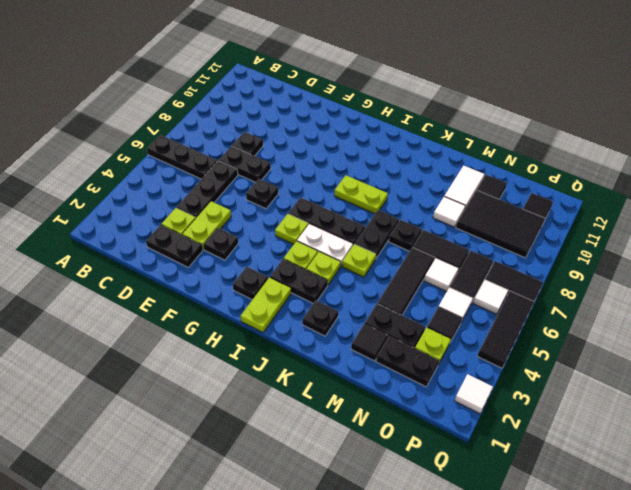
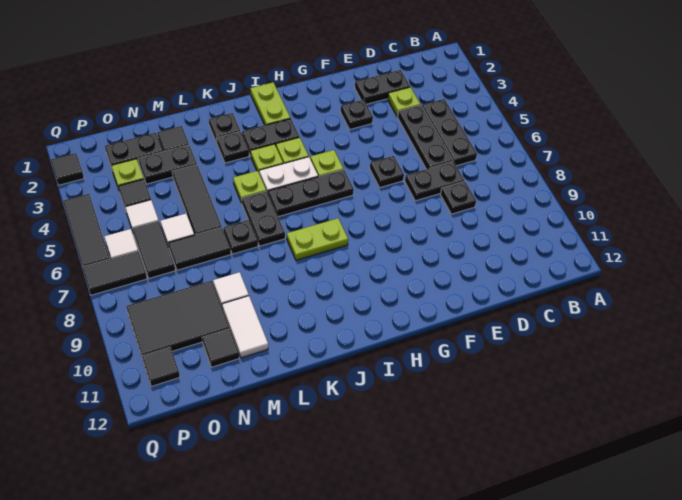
black 1x3 plate [147,135,217,179] -> black 1x3 plate turned to [422,99,477,166]
lime 1x2 plate [182,201,231,249] -> none
black 1x1 plate [233,267,268,300] -> black 1x1 plate moved to [217,132,249,163]
white 1x1 tile [455,374,493,414] -> black 1x1 tile [51,153,84,185]

